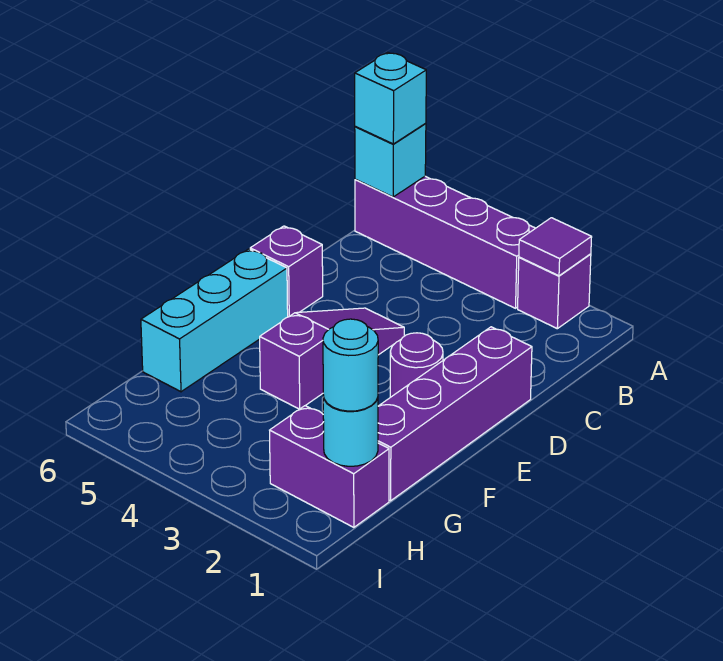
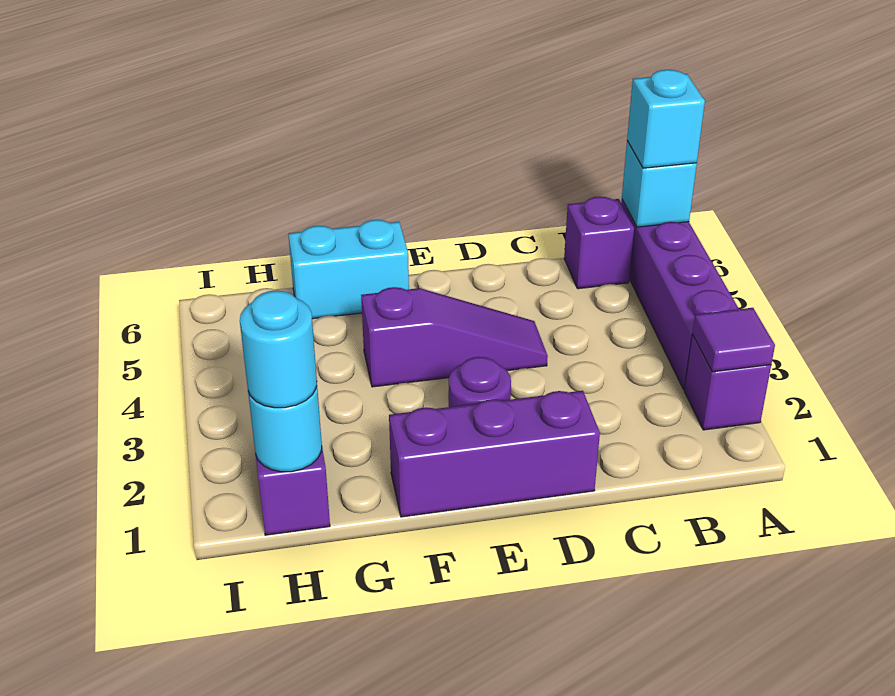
purple 1x4 brick [378,327,532,501] -> purple 1x3 brick [389,391,600,517]
purple 1x1 brick [250,226,323,317] -> purple 1x1 brick moved to [564,197,634,289]
cyan 1x3 brick [141,249,288,392] -> cyan 1x2 brick [288,220,409,319]

